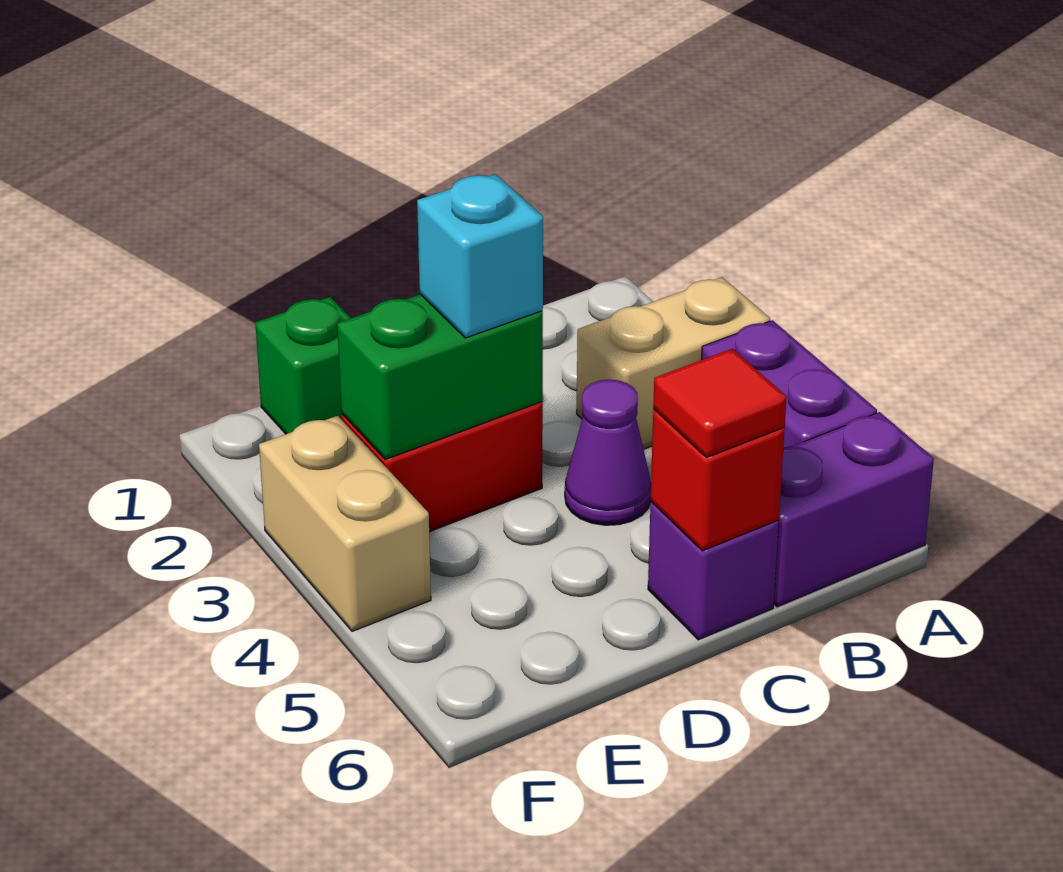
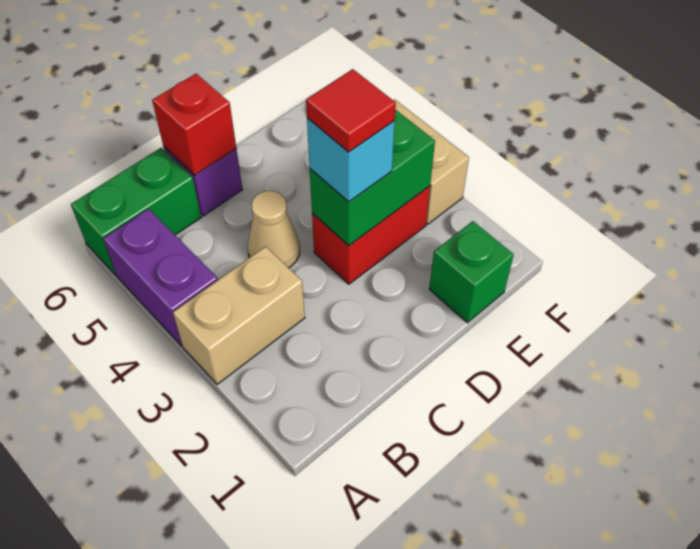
purple 1x2 brick [774,412,934,607] -> green 1x2 brick [71,148,201,275]
purple 1x1 cone [565,379,651,525] -> tan 1x1 cone [247,191,300,268]
red 1x1 tile [653,349,787,458] -> red 1x1 tile moved to [306,69,396,152]

